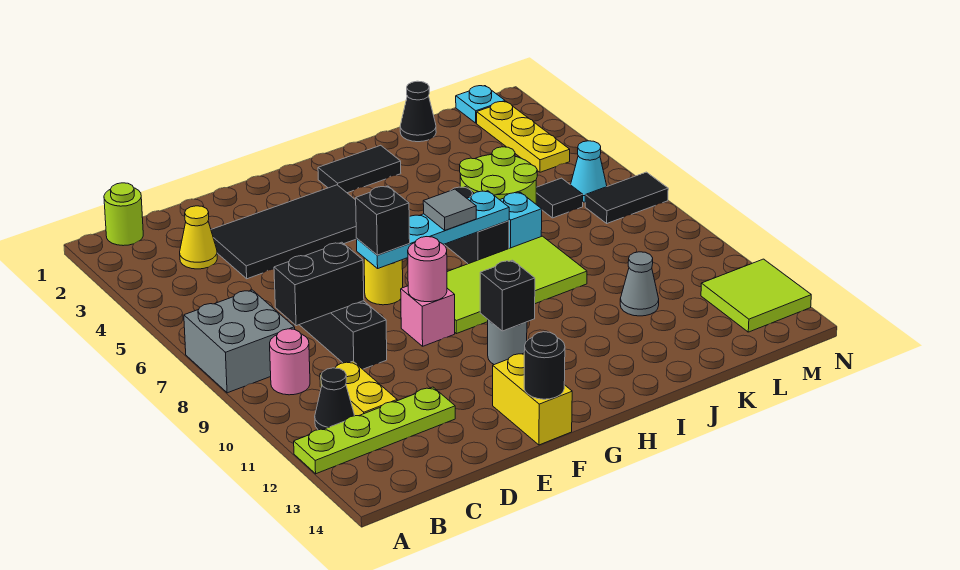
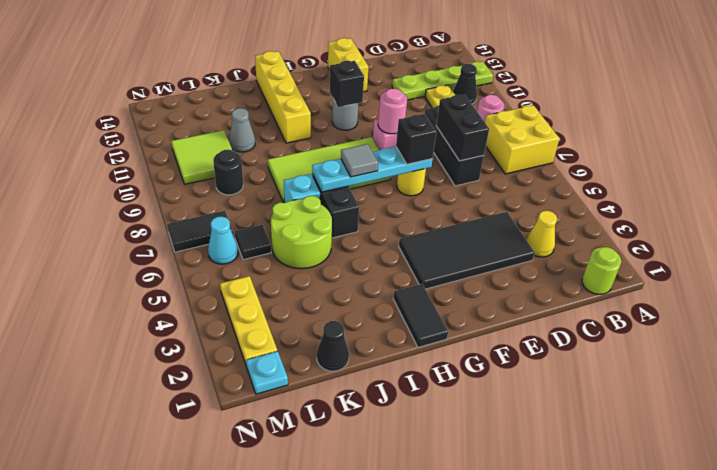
grey 2x2 brick [184,290,295,393] -> yellow 2x2 brick [485,105,559,174]
black 1x2 brick [274,242,364,326] -> black 1x2 brick turned to [436,94,489,161]
black 1x1 round brick [524,332,565,399] -> black 1x1 round brick moved to [213,150,243,195]
black 1x2 tile [318,145,401,193] -> black 1x2 tile turned to [393,284,448,347]
none -> yellow 1x4 brick [255,51,311,143]
lime 2x2 tile [701,259,811,332] -> lime 2x2 tile moved to [171,130,233,184]

